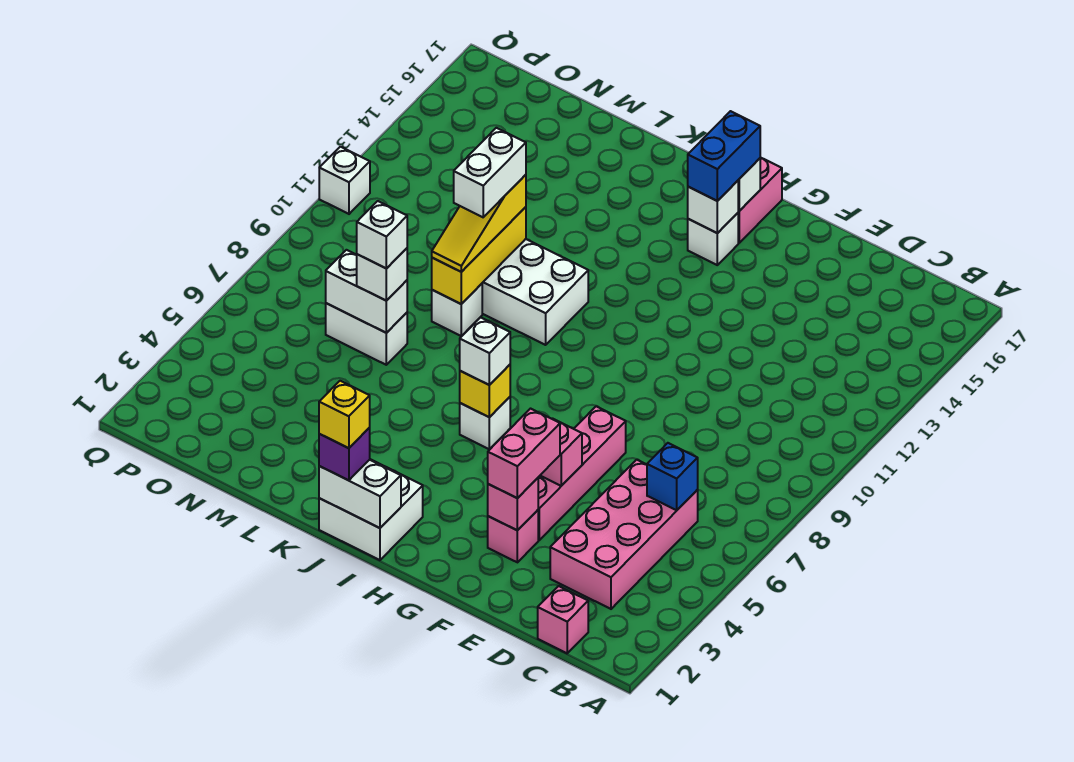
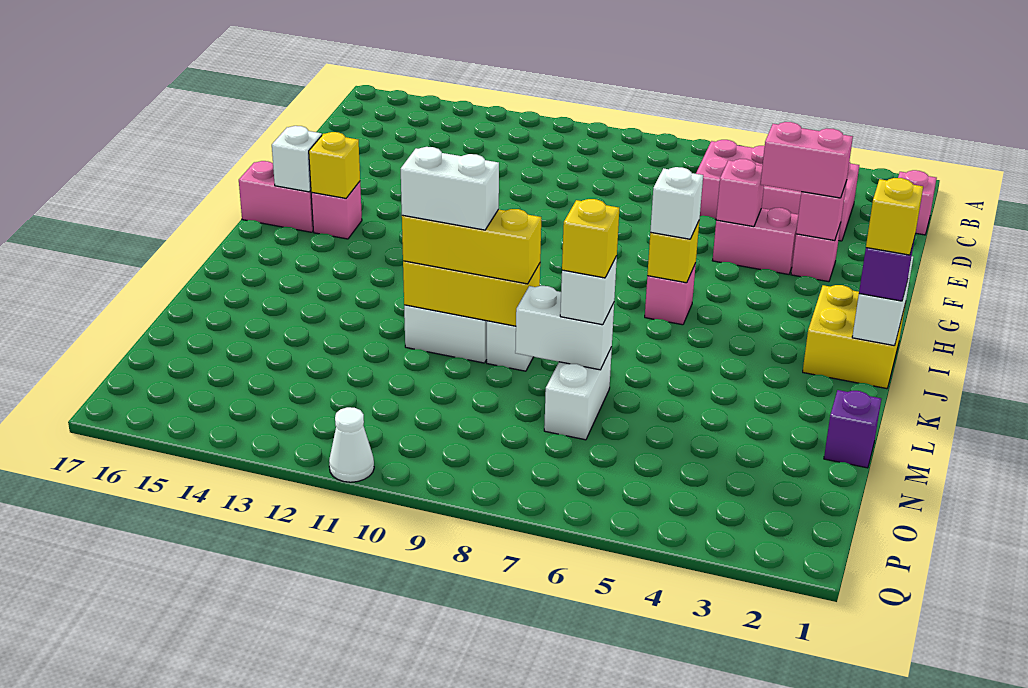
blue 1x1 brick [647,443,698,510] -> none
pink 1x4 brick [538,406,626,540] -> pink 1x2 brick [712,208,798,274]
white 1x1 brick [688,213,738,265] -> pink 1x1 brick [311,182,362,239]
white 1x1 brick [688,181,738,233] -> yellow 1x1 brick [309,132,360,198]
blue 1x2 brick [688,111,760,201] -> none
white 2x2 brick [319,459,423,560] -> yellow 2x2 brick [803,285,905,389]
white 1x1 brick [460,397,510,449] -> pink 1x1 brick [645,263,696,325]
yellow 1x3 slope [432,175,526,272] -> yellow 1x3 brick [402,209,541,284]
none -> purple 1x1 brick [824,390,881,468]
white 1x2 brick [326,250,407,333] -> white 1x2 brick turned to [515,286,614,370]
white 1x1 brick [357,201,407,269] -> yellow 1x1 brick [562,199,619,278]
white 1x1 brick [319,147,370,214] -> white 1x1 cone [329,407,374,482]

